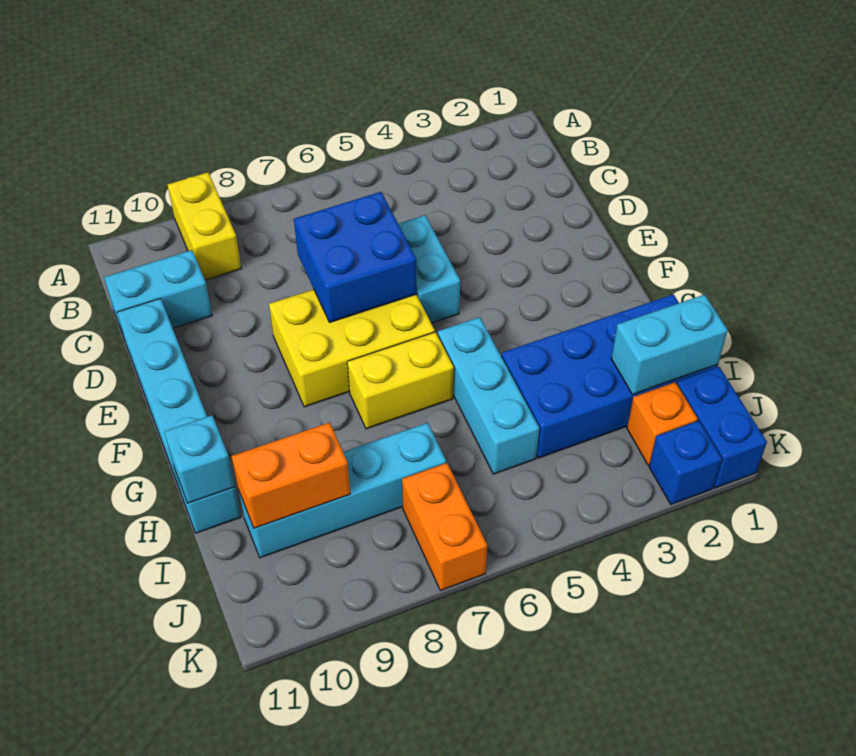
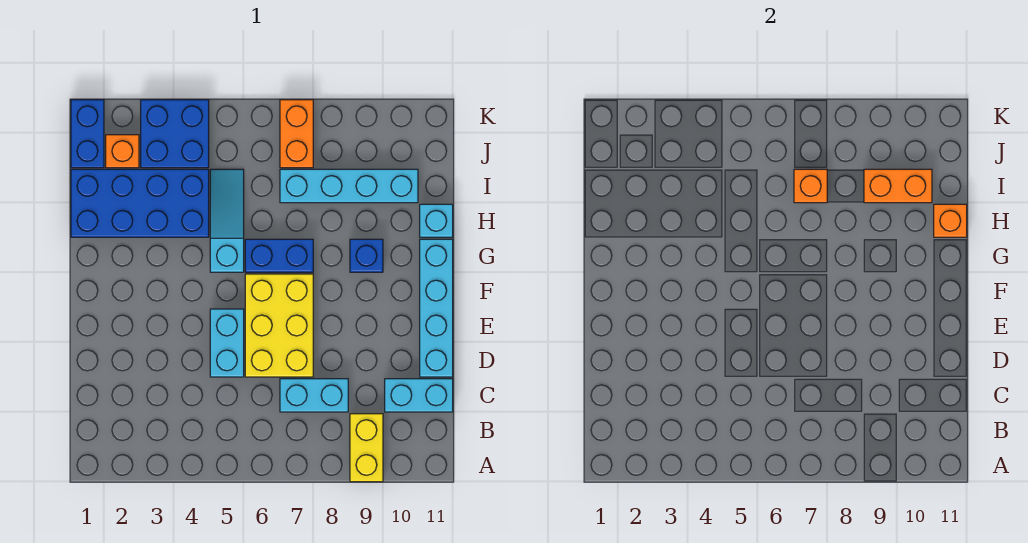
blue 2x2 brick [294,192,417,322] -> blue 2x2 brick moved to [141,100,209,168]
yellow 2x3 brick [269,289,435,407] -> yellow 2x3 brick turned to [245,274,313,377]
cyan 1x3 brick [438,317,539,474] -> cyan 1x3 slope [210,169,244,272]
yellow 1x2 brick [347,332,454,429] -> blue 1x2 brick [245,239,313,272]
cyan 1x1 brick [164,415,235,503] -> orange 1x1 brick [934,204,967,237]
cyan 1x2 brick [611,294,728,395] -> cyan 1x2 brick moved to [280,379,348,412]
none -> orange 1x1 brick [794,169,827,203]
blue 1x1 brick [649,421,722,504] -> blue 1x1 brick moved to [350,239,383,272]

